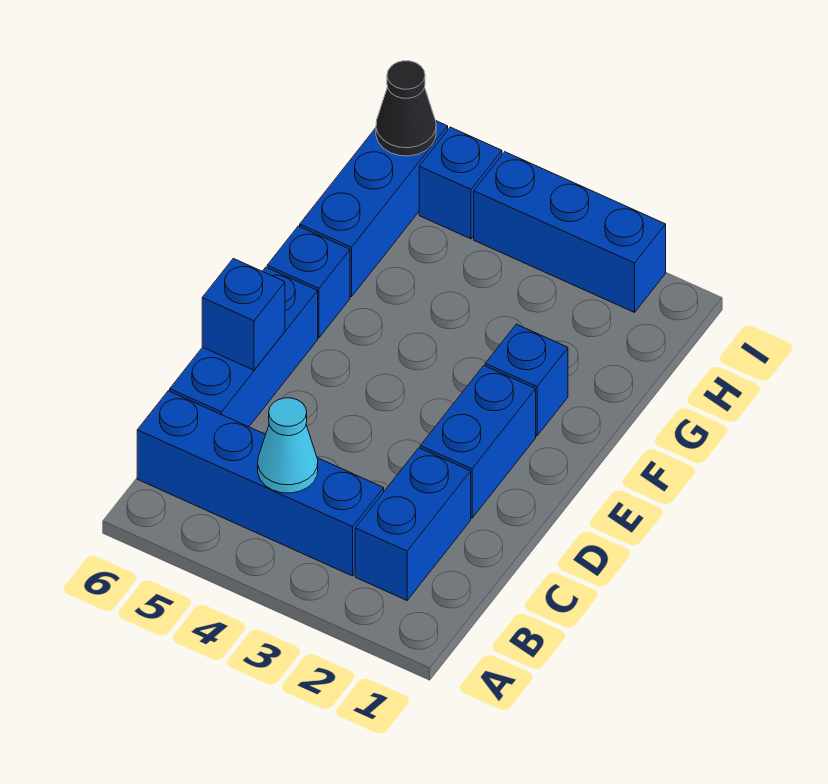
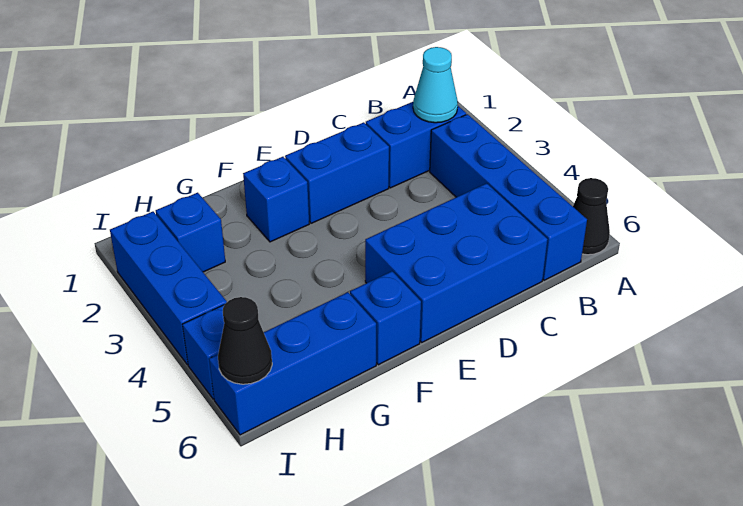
none -> black 1x1 cone [573,178,610,255]
cyan 1x1 cone [258,398,318,493] -> cyan 1x1 cone moved to [413,47,458,123]
blue 1x3 brick [170,267,318,427] -> blue 2x3 brick [365,183,548,342]
blue 1x1 brick [202,259,285,370] -> blue 1x1 brick moved to [156,193,225,272]

